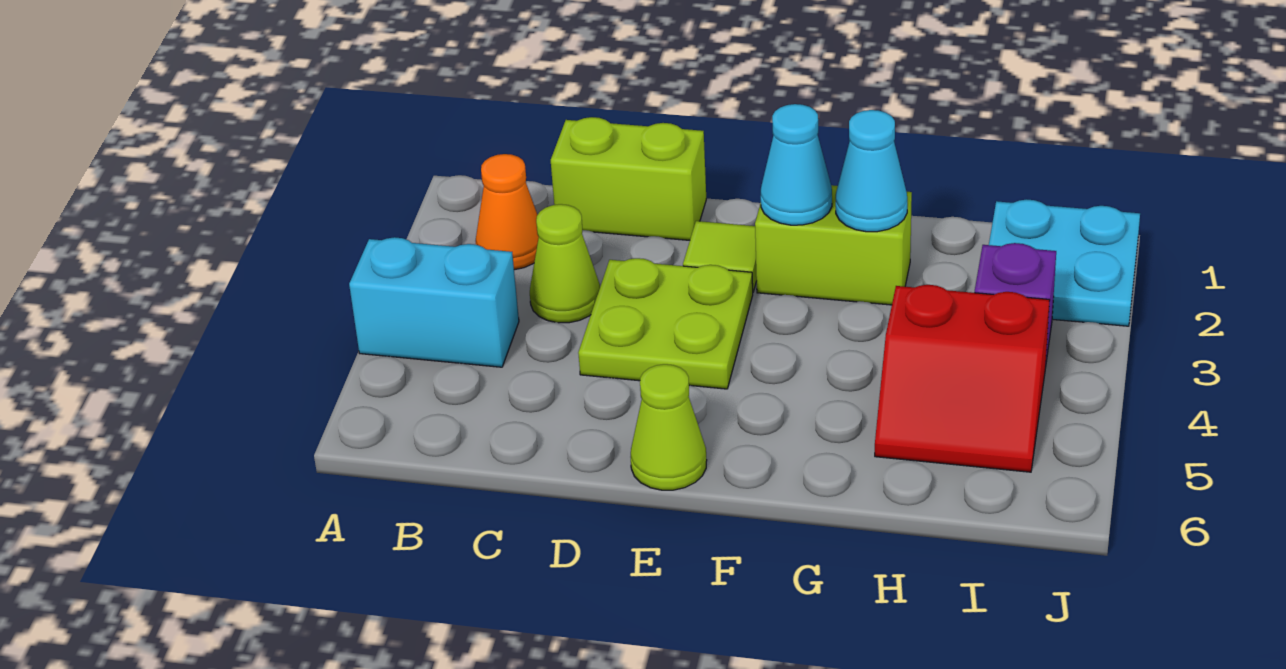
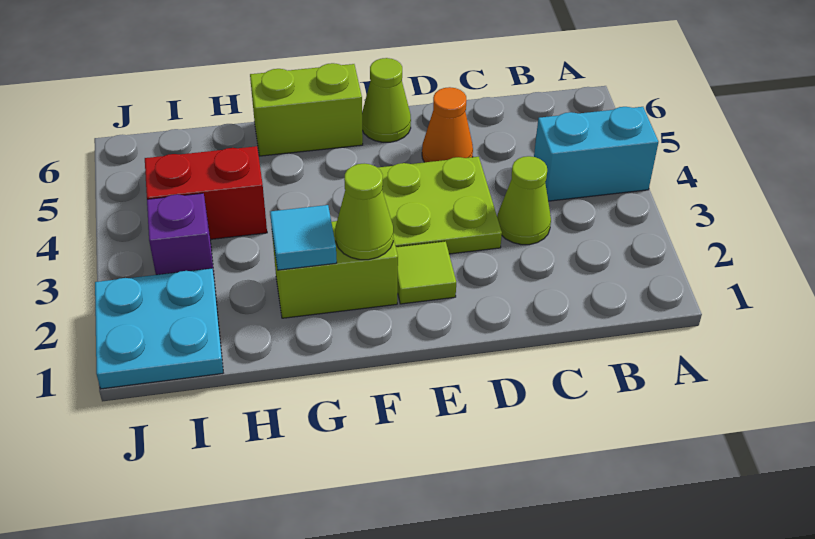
orange 1x1 cone [476,154,539,270] -> orange 1x1 cone moved to [422,87,473,162]
lime 1x2 brick [551,117,706,240] -> lime 1x2 brick moved to [250,63,363,156]
cyan 1x1 cone [761,104,832,225] -> lime 1x1 cone [335,164,393,260]
cyan 1x1 cone [836,110,907,232] -> cyan 1x1 tile [270,205,337,270]

